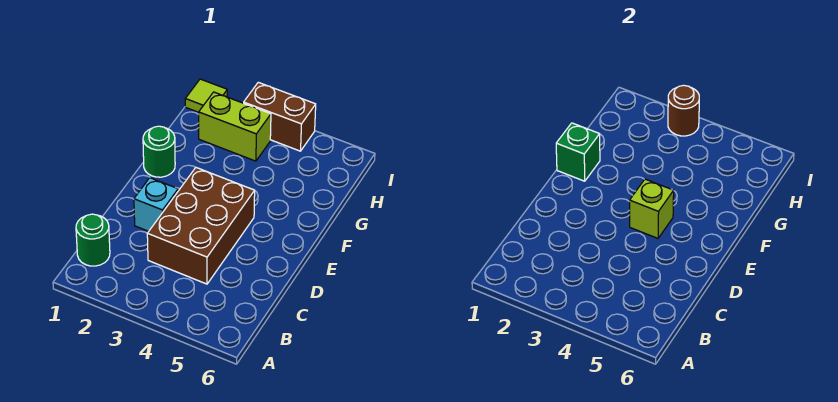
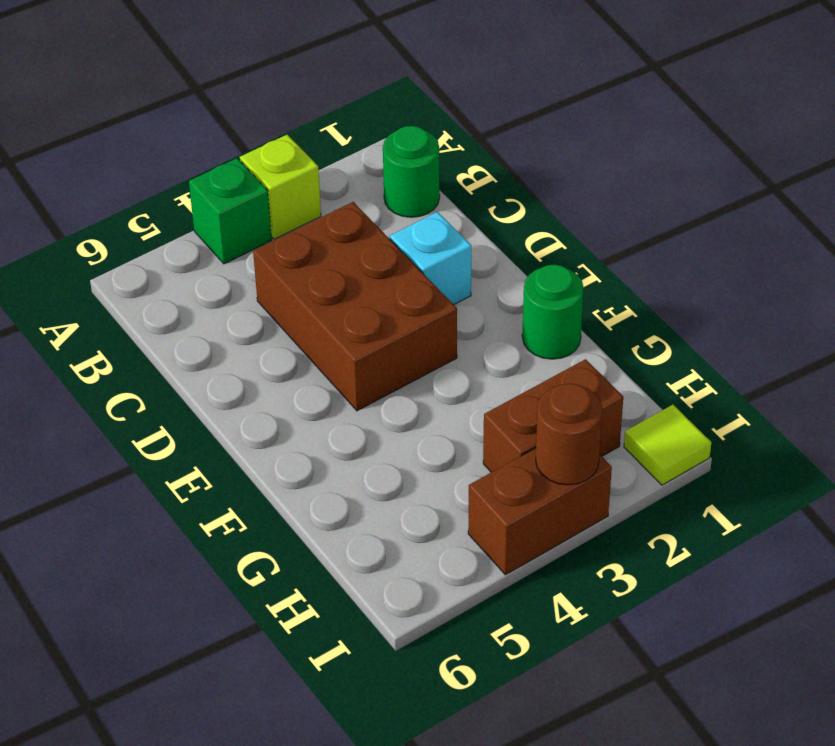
lime 1x1 brick [630,179,674,238] -> lime 1x1 brick moved to [240,135,321,239]
green 1x1 brick [556,123,600,181] -> green 1x1 brick moved to [189,158,272,264]
lime 1x2 brick [199,92,271,161] -> brown 1x2 brick [483,359,623,472]

